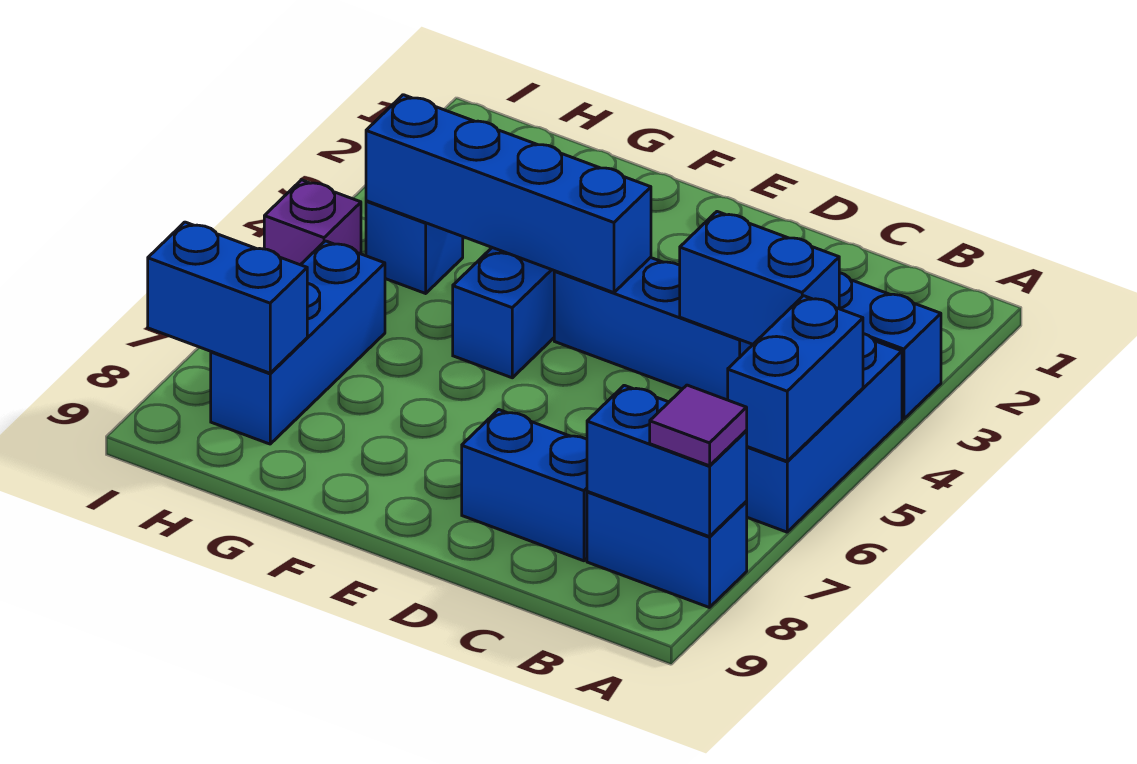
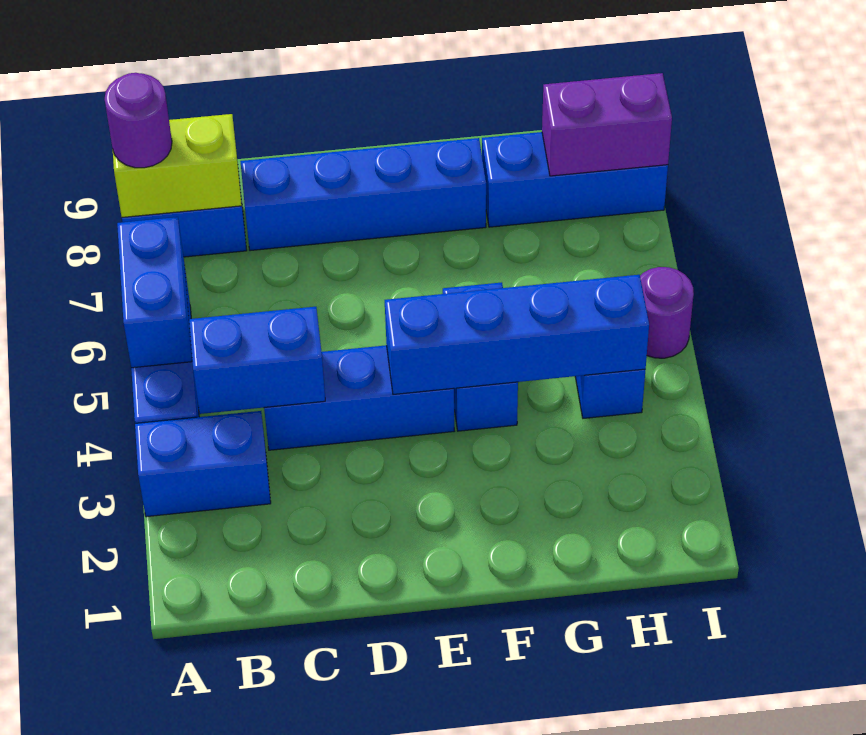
blue 1x2 brick [587,385,747,537] -> lime 1x2 brick [113,114,242,217]
purple 1x1 tile [650,385,747,466] -> purple 1x1 round brick [105,73,172,168]
blue 1x2 brick [462,410,587,561] -> blue 1x4 brick [240,138,486,251]
blue 1x3 brick [211,241,385,444] -> blue 1x3 brick turned to [482,132,668,227]
blue 1x2 brick [148,222,307,373] -> purple 1x2 brick [542,73,672,176]
purple 1x1 brick [264,180,361,265] -> purple 1x1 round brick [640,267,694,358]

